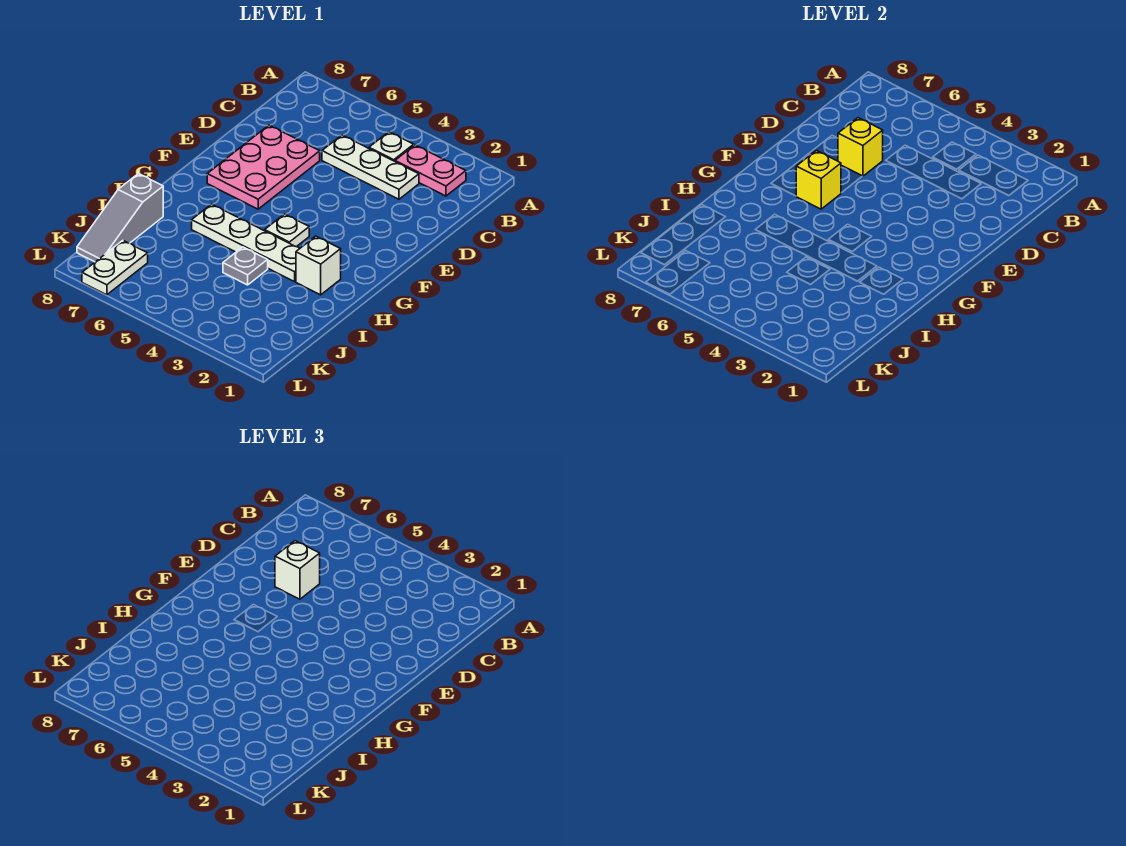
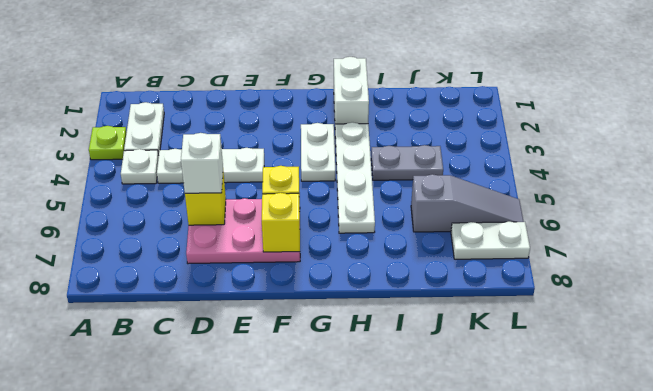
none -> lime 1x1 plate [89,126,127,160]
pink 1x2 plate [395,145,466,196] -> white 1x2 plate [124,102,164,155]
white 1x3 plate [322,135,419,199] -> white 1x3 plate turned to [157,148,264,183]
none -> yellow 1x1 brick [262,193,300,252]
white 1x1 plate [265,214,309,247] -> white 1x2 plate [301,123,335,181]
white 1x1 brick [296,236,341,295] -> white 1x2 brick [334,57,369,124]
grey 1x1 plate [223,247,268,285] -> grey 1x2 plate [371,145,443,180]
grey 1x3 slope [77,174,163,262] -> grey 1x3 slope moved to [411,174,524,232]

